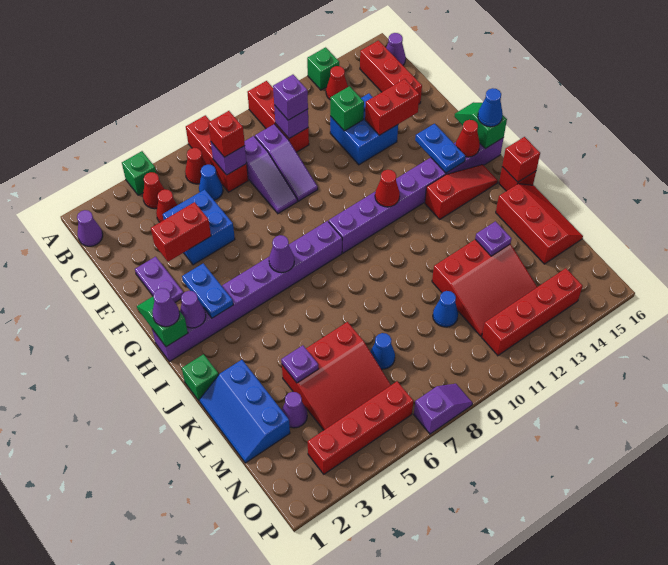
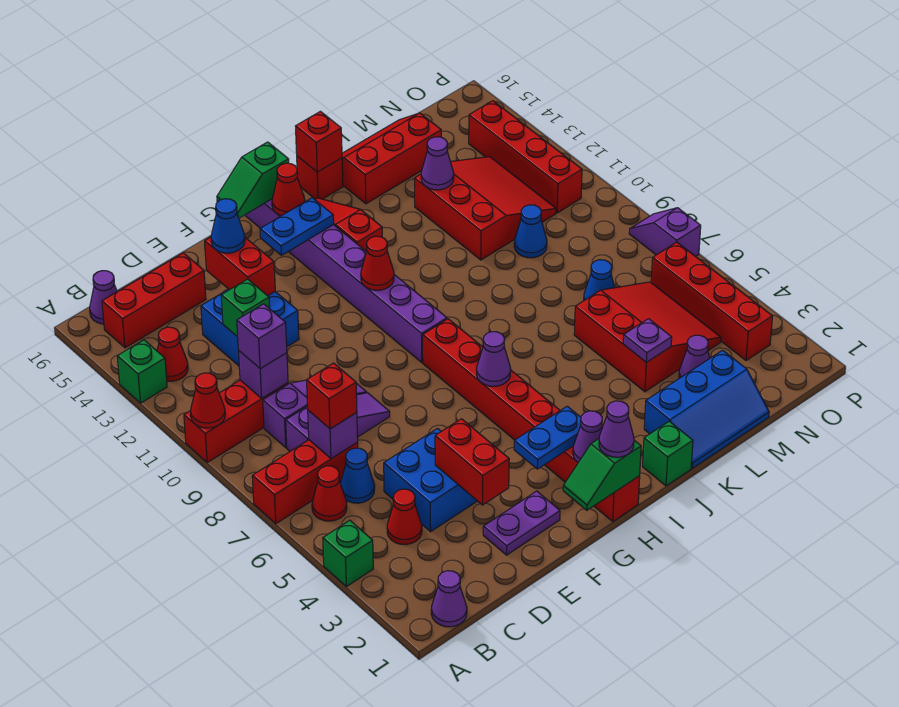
red 1x1 cone [143,172,164,209] -> red 1x1 cone moved to [191,373,225,428]
purple 1x8 brick [152,221,342,362] -> red 1x8 brick [423,319,640,521]
blue 1x1 cone [478,88,503,127] -> blue 1x1 cone moved to [211,199,245,253]
purple 1x1 plate [475,221,512,256] -> purple 1x1 cone [421,137,454,190]

